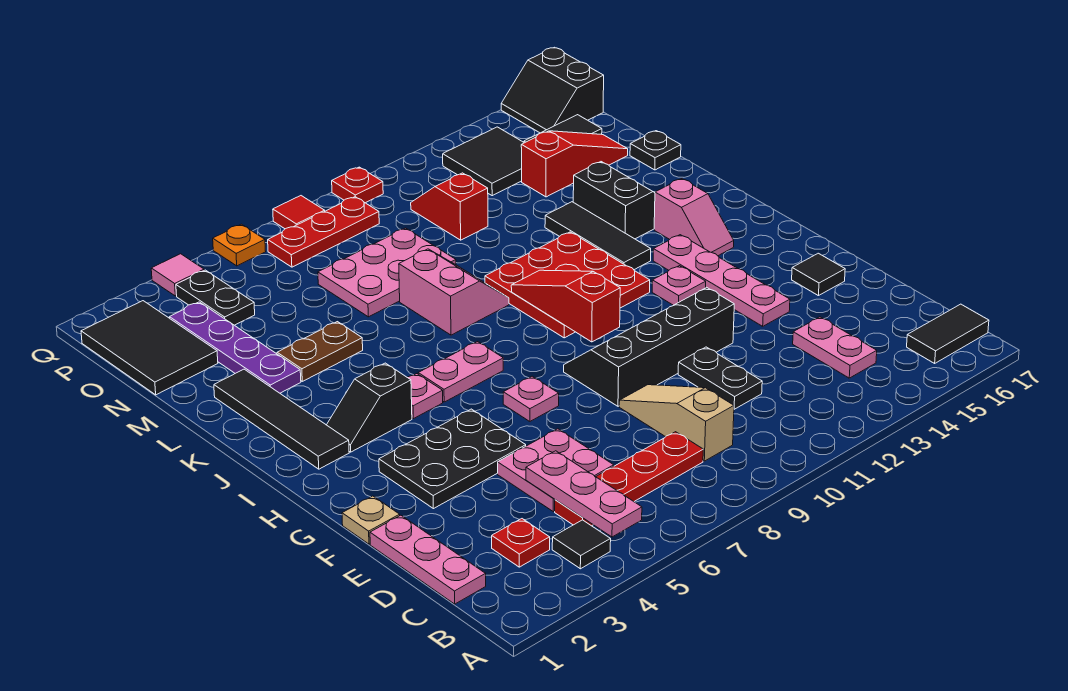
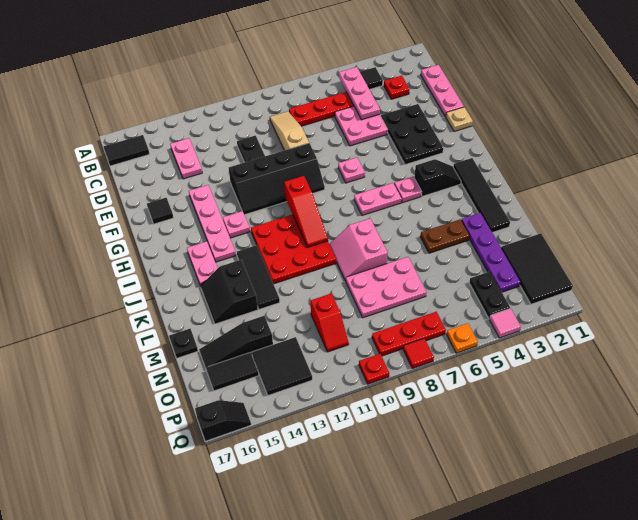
tan 1x3 slope [619,385,734,461] -> tan 1x3 slope turned to [270,111,309,150]
black 2x3 plate [379,409,526,509] -> black 2x3 plate turned to [381,104,443,165]
pink 1x2 slope [654,179,734,256] -> pink 1x2 plate [187,241,218,285]
red 1x3 slope [521,131,628,197] -> black 1x3 slope [199,316,273,368]
black 2x2 slope [501,47,604,133] -> black 1x2 slope [195,400,251,441]

